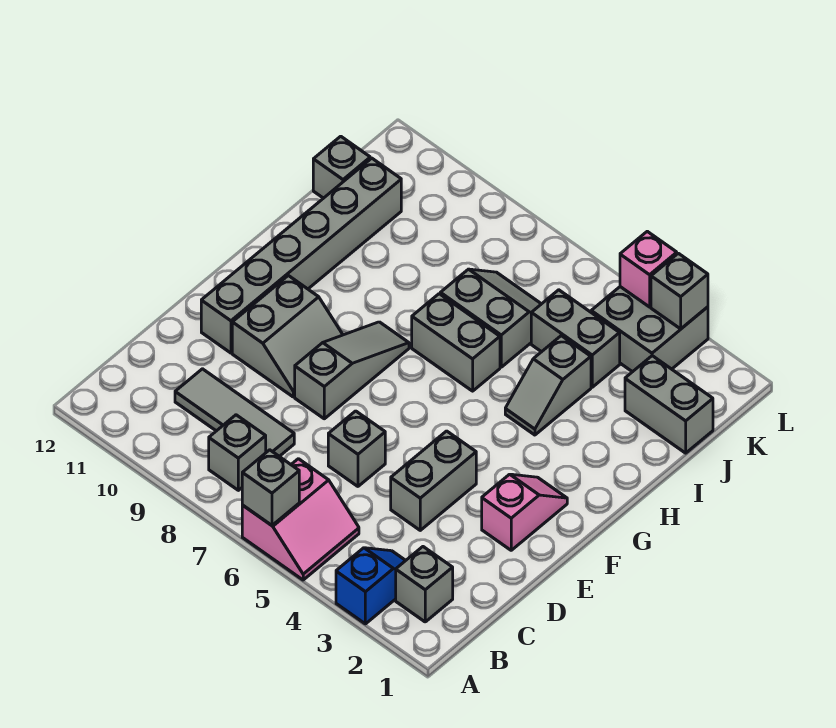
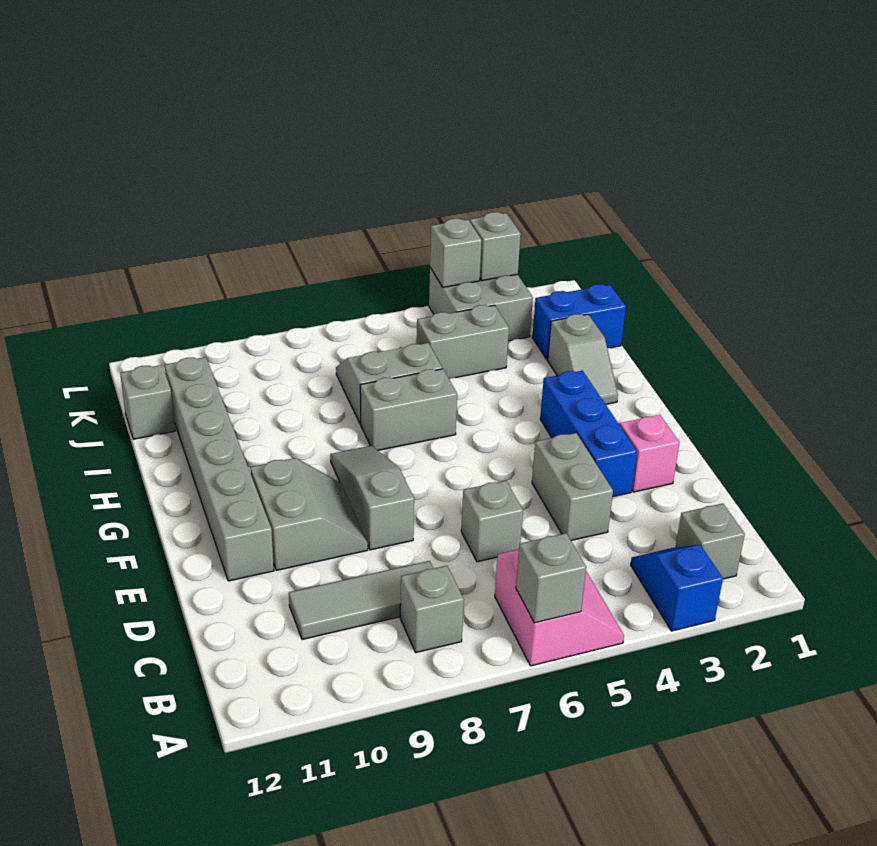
none -> blue 1x3 brick [540,371,637,497]
grey 1x2 slope [505,336,591,435] -> grey 1x2 slope moved to [548,314,618,404]
grey 1x2 brick [625,356,713,453] -> blue 1x2 brick [532,284,626,360]
pink 1x1 brick [620,231,677,307] -> grey 1x1 brick [430,219,482,287]

